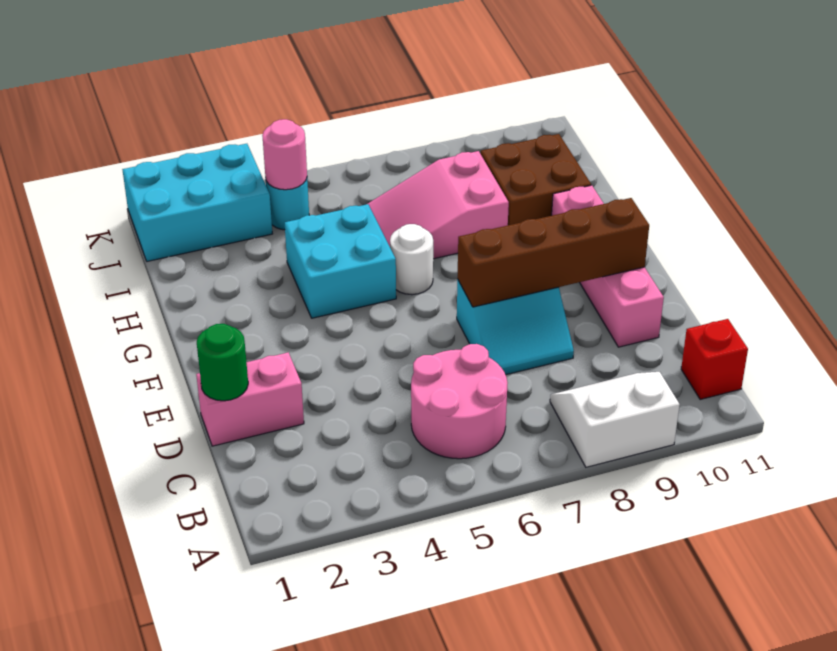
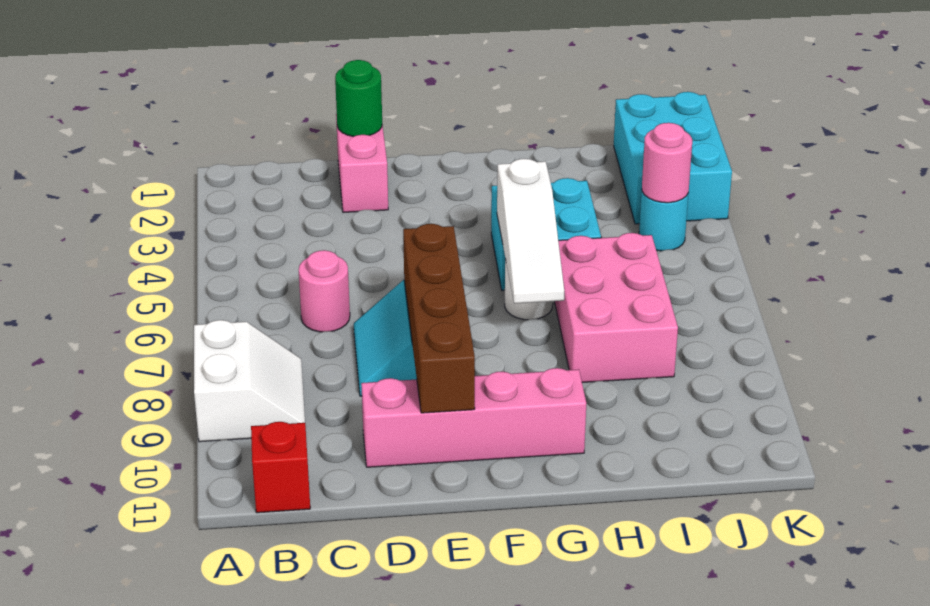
pink 2x2 round brick [411,344,508,459] -> pink 1x1 round brick [299,250,350,332]
none -> white 1x3 slope [497,159,564,304]
pink 2x3 slope [368,151,509,259] -> pink 2x3 brick [555,233,678,382]
brown 2x2 brick [481,134,591,225] -> none

